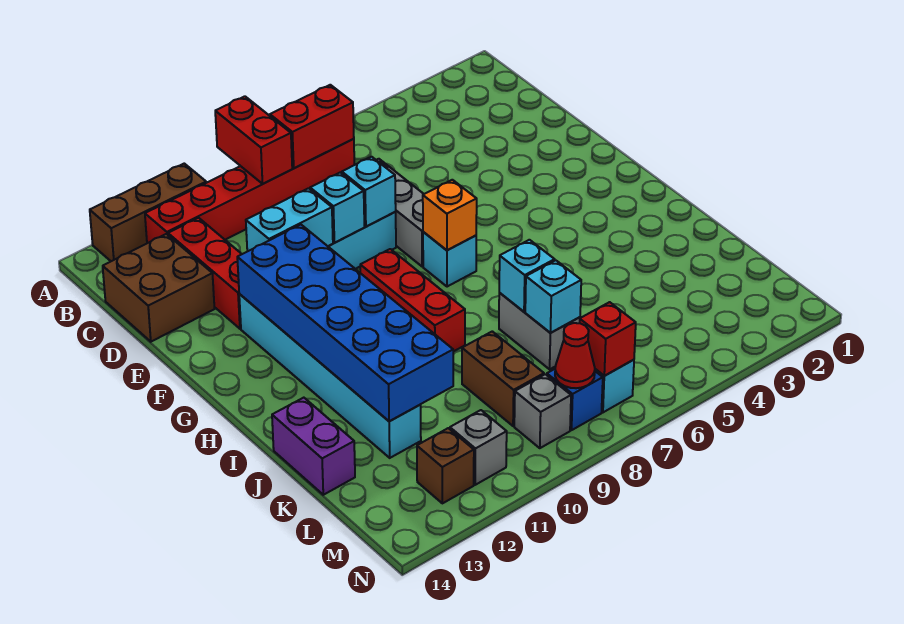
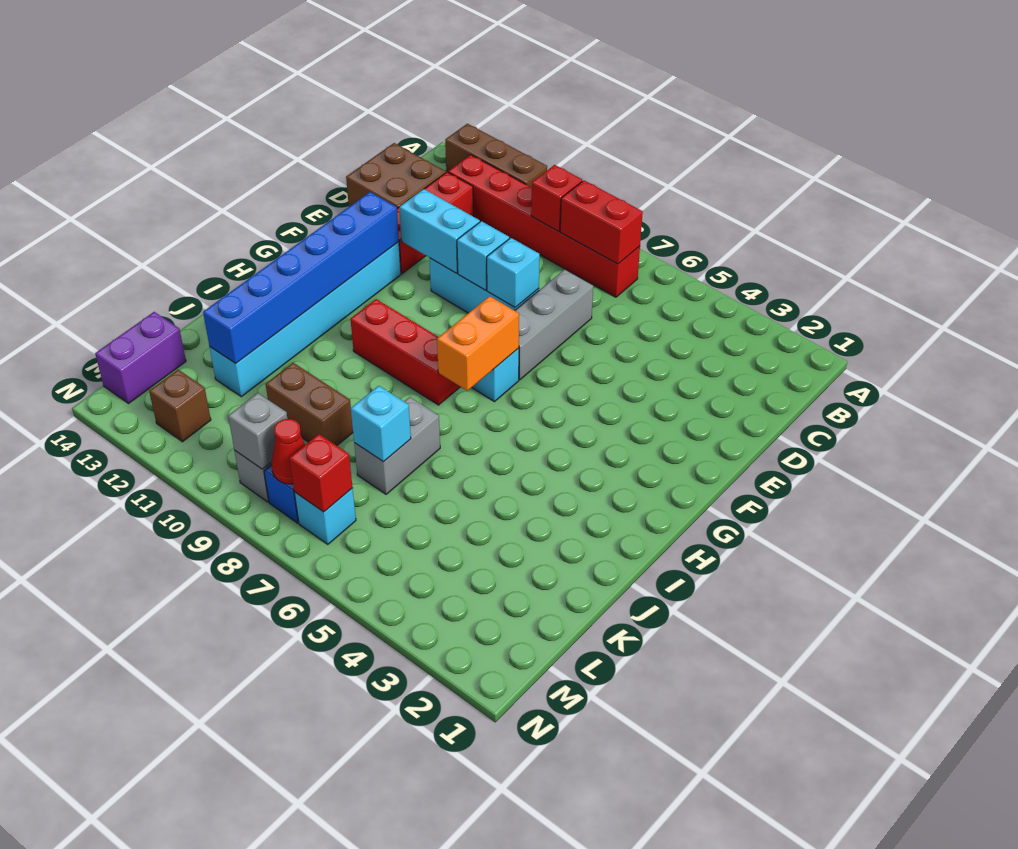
red 1x2 brick [215,96,292,184] -> red 1x1 brick [531,165,582,232]
blue 2x6 brick [237,225,453,421] -> blue 1x6 brick [203,192,399,363]
orange 1x1 brick [423,180,477,250] -> orange 1x2 brick [437,296,519,391]
red 1x3 brick [360,249,465,352] -> red 1x3 brick turned to [350,299,460,405]
cyan 1x1 brick [499,240,555,312] -> none
purple 1x2 brick [272,398,355,495] -> purple 1x2 brick moved to [95,312,186,404]
brown 1x2 brick [462,331,544,426] -> brown 1x2 brick turned to [266,363,353,446]
grey 1x1 brick [450,410,507,485] -> grey 1x1 brick moved to [228,393,287,469]

